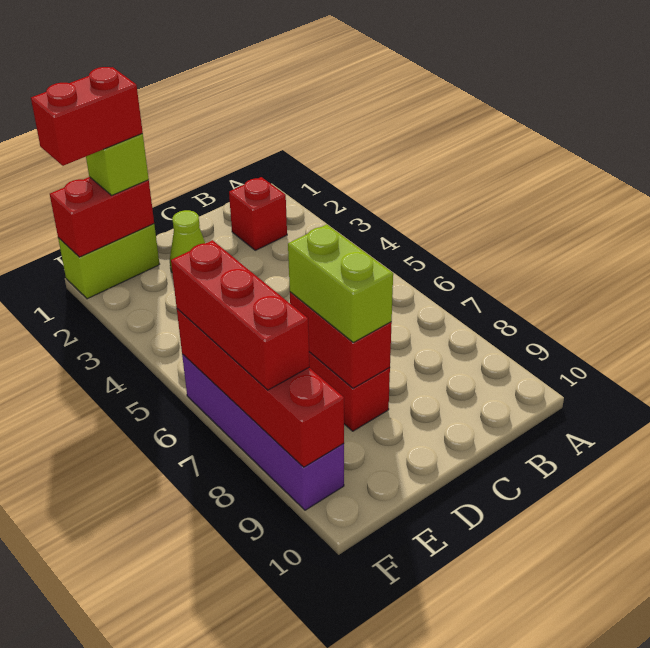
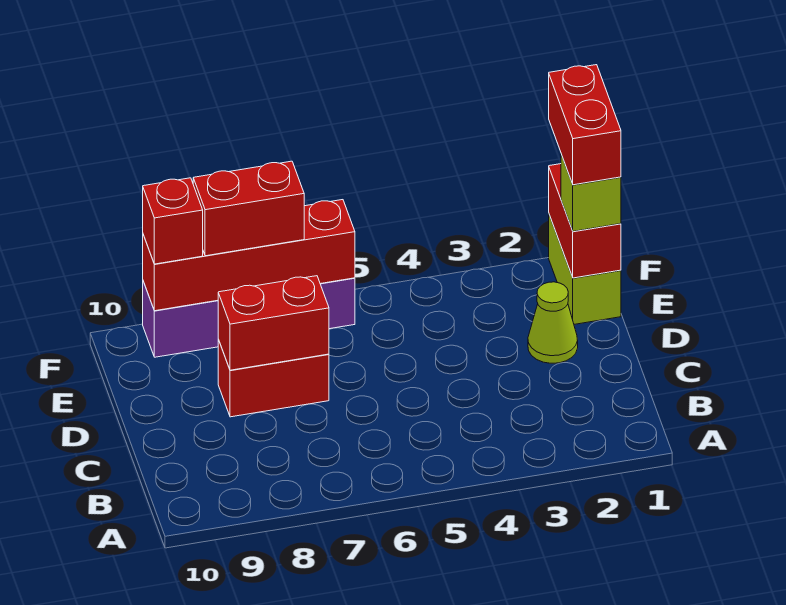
red 1x1 brick [229,177,287,250] -> red 1x1 brick moved to [143,178,203,264]
lime 1x2 brick [288,224,393,342] -> none
red 1x3 brick [171,240,309,390] -> red 1x2 brick [193,161,304,256]

